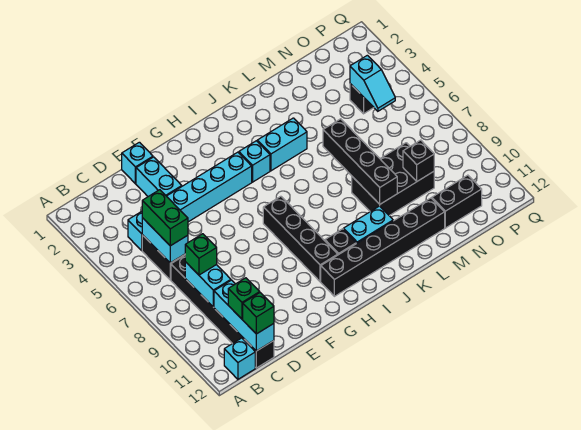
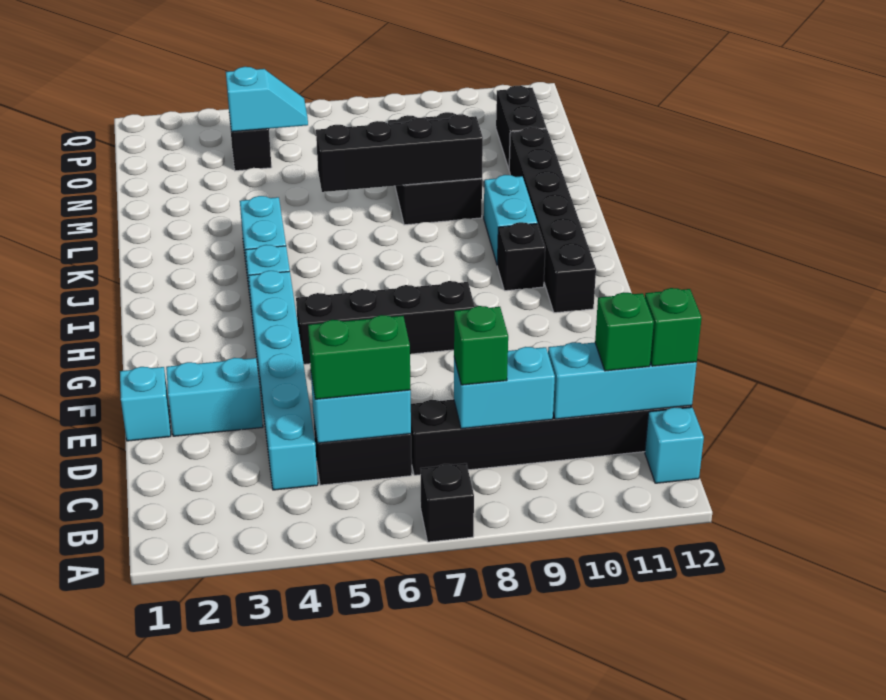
black 1x4 brick [263,196,338,282] -> black 1x4 brick moved to [296,281,475,364]
black 1x1 brick [403,140,434,181] -> black 1x1 brick moved to [420,463,474,542]

